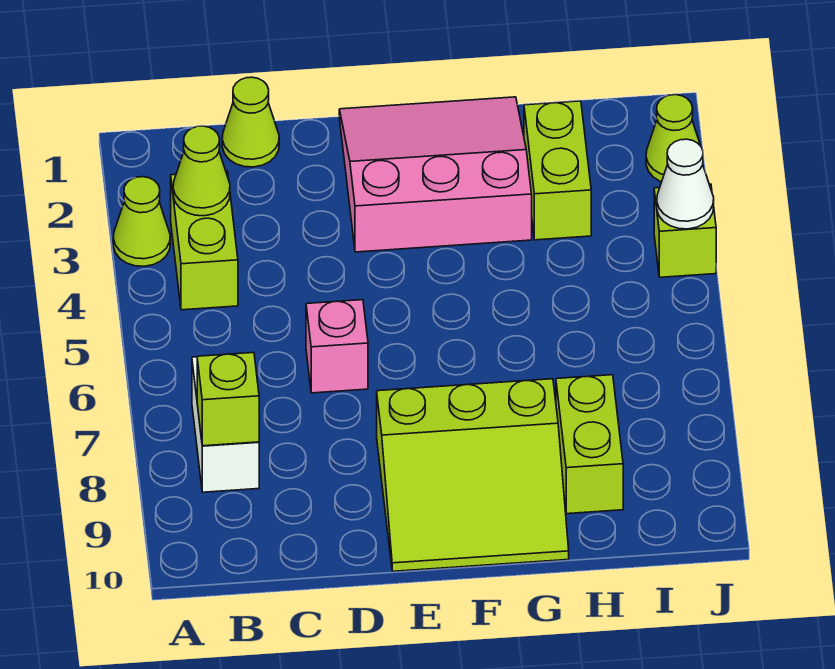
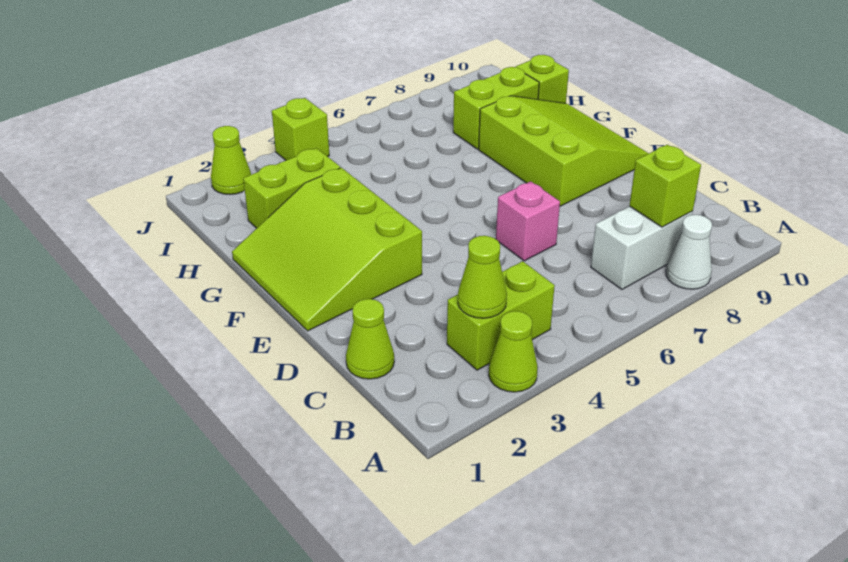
pink 3x3 slope [339,97,532,252] -> lime 3x3 slope [232,168,422,331]
none -> lime 1x1 brick [516,55,569,103]
white 1x1 cone [657,139,714,229] -> white 1x1 cone moved to [666,215,712,289]

